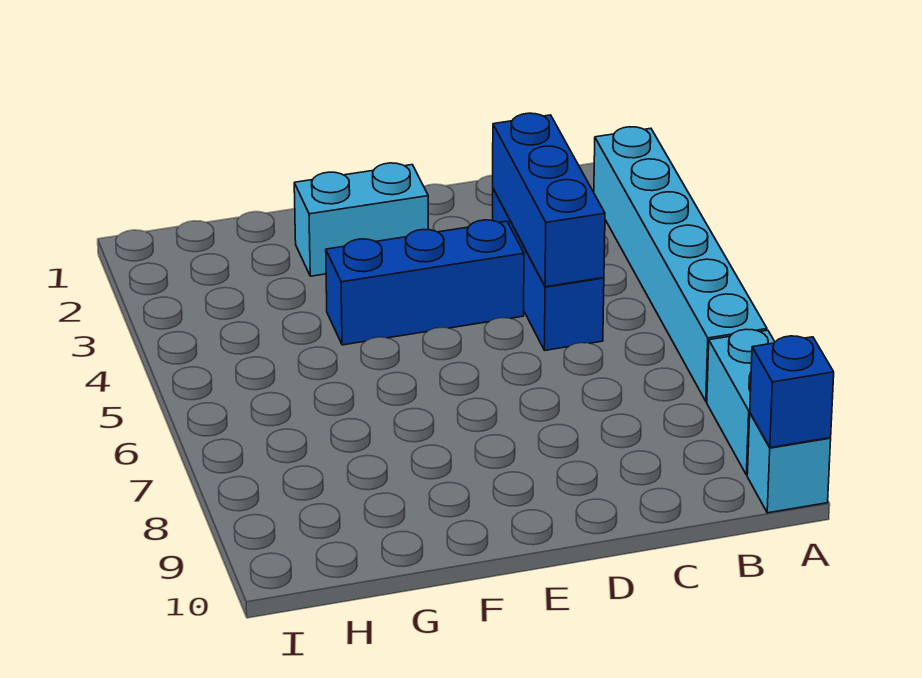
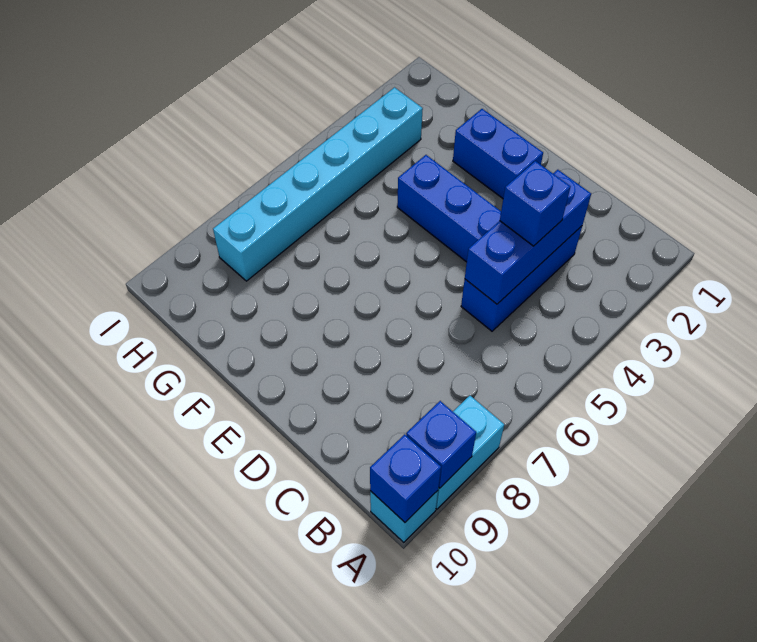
cyan 1x6 brick [594,127,767,402] -> cyan 1x6 brick moved to [213,87,423,281]
none -> blue 1x1 brick [406,401,476,488]
none -> blue 1x1 brick [500,161,570,246]
cyan 1x2 brick [294,163,428,276] -> blue 1x2 brick [453,109,543,198]

